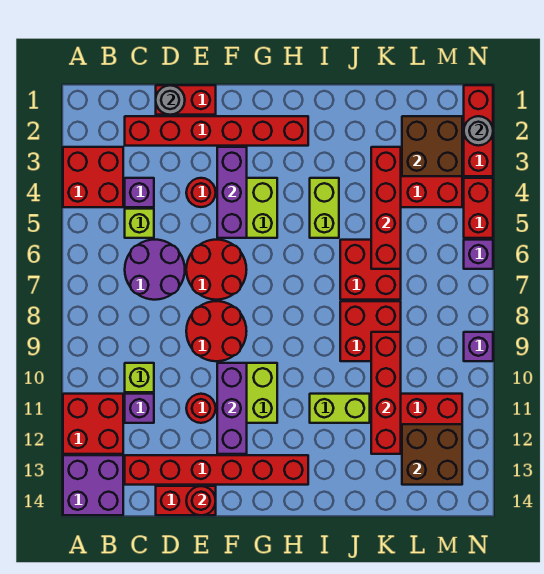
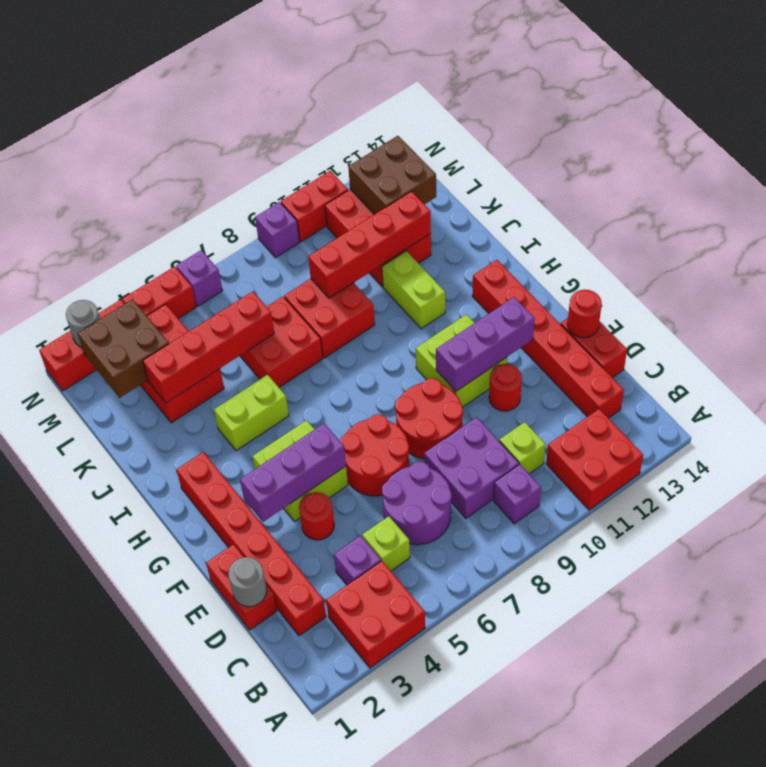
purple 2x2 brick [63,455,123,515] -> purple 2x2 brick moved to [424,417,519,518]
purple 1x1 brick [125,394,154,423] -> purple 1x1 brick moved to [494,464,541,524]
none -> red 1x2 brick [281,171,348,242]

